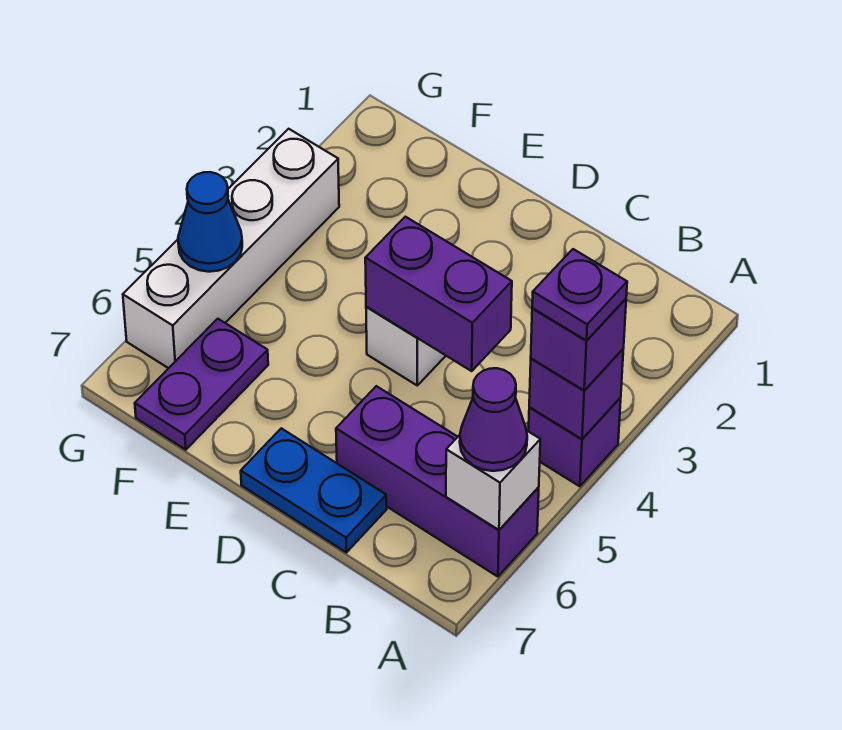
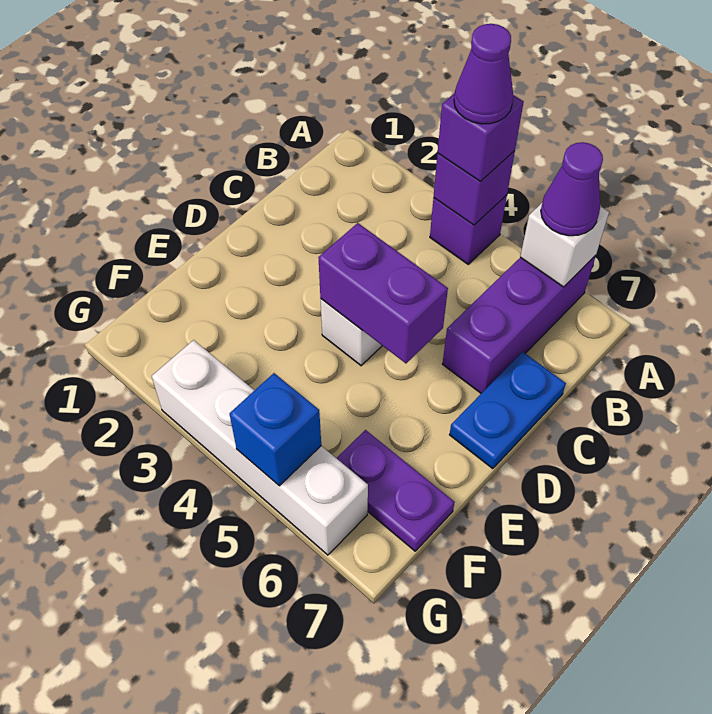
purple 1x1 plate [532,249,627,341] -> purple 1x1 cone [454,24,513,124]
purple 1x2 brick [365,217,512,371] -> purple 1x2 brick turned to [318,223,448,363]
blue 1x1 cone [178,172,242,272] -> blue 1x1 brick [230,373,321,486]

